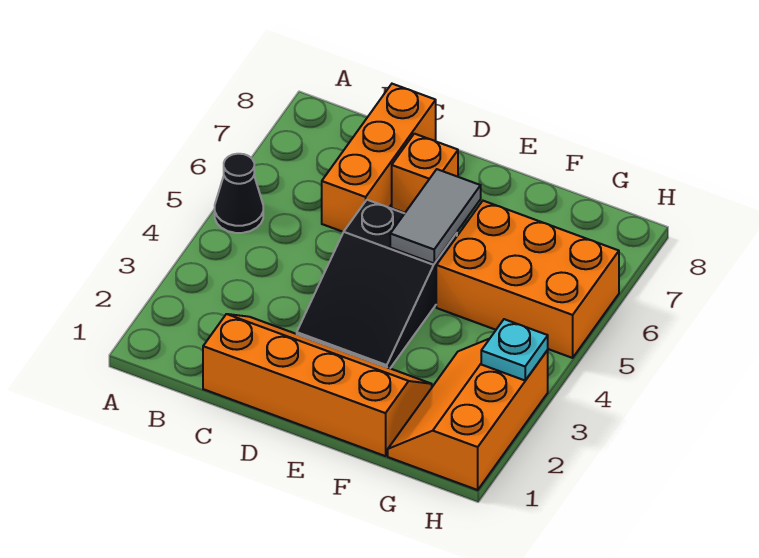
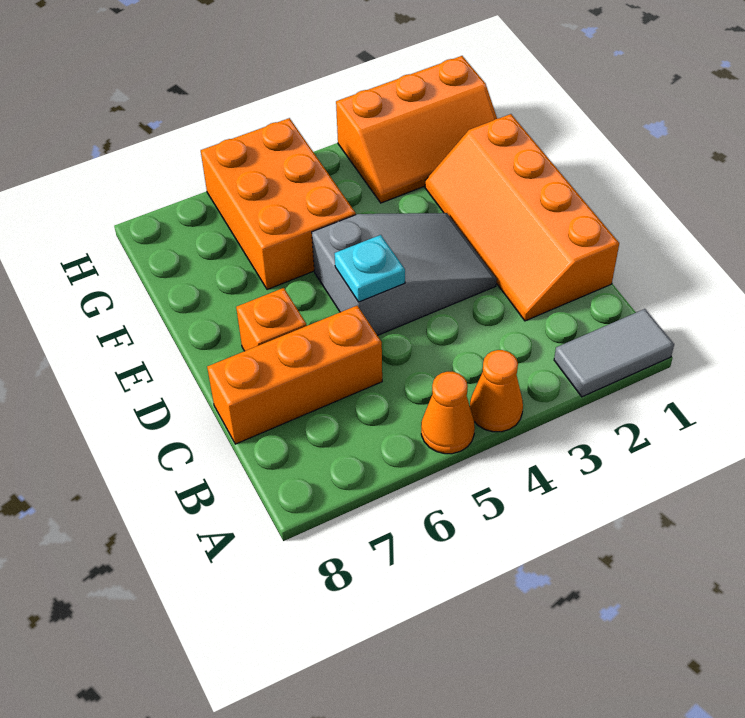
none -> orange 1x1 cone [470,350,523,432]
black 1x1 cone [215,154,263,233] -> orange 1x1 cone [421,372,475,454]
black 2x3 slope [297,200,457,368] -> grey 2x3 slope [312,213,497,336]
grey 1x2 tile [390,169,481,263] -> grey 1x2 tile moved to [554,309,674,397]
cyan 1x1 plate [481,319,548,380] -> cyan 1x1 plate moved to [335,235,405,302]

